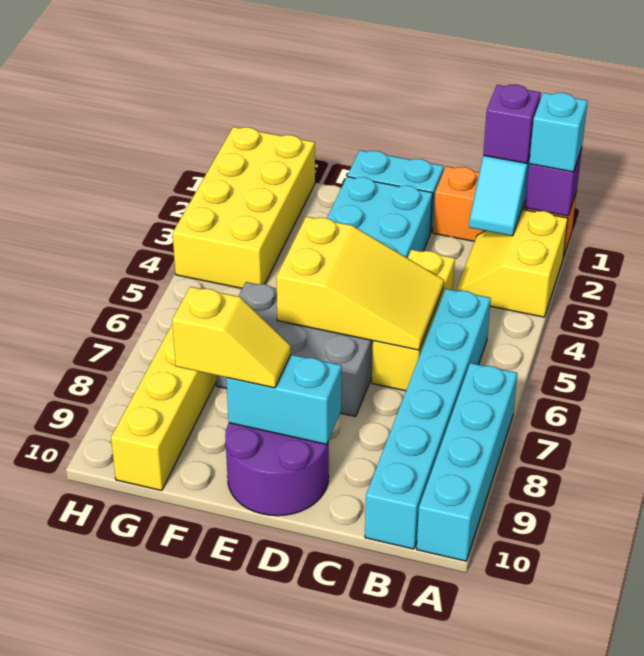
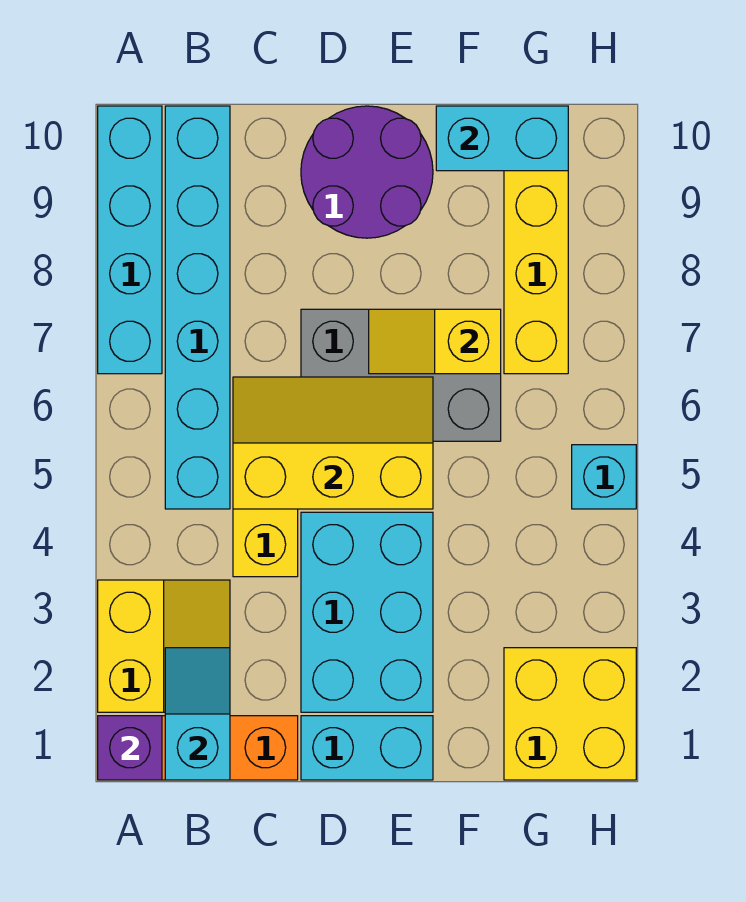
cyan 1x1 brick [529,93,588,172] -> cyan 1x1 brick moved to [572,445,636,509]
purple 1x1 brick [483,85,541,163] -> none
yellow 2x3 slope [276,217,444,350] -> yellow 2x3 slope turned to [233,377,433,509]
cyan 1x2 brick [226,355,342,444] -> cyan 1x2 brick moved to [436,106,568,171]
yellow 1x2 slope [172,287,291,388] -> yellow 1x2 slope moved to [369,309,501,374]
yellow 2x4 brick [173,127,315,288] -> yellow 2x2 brick [504,648,636,780]

